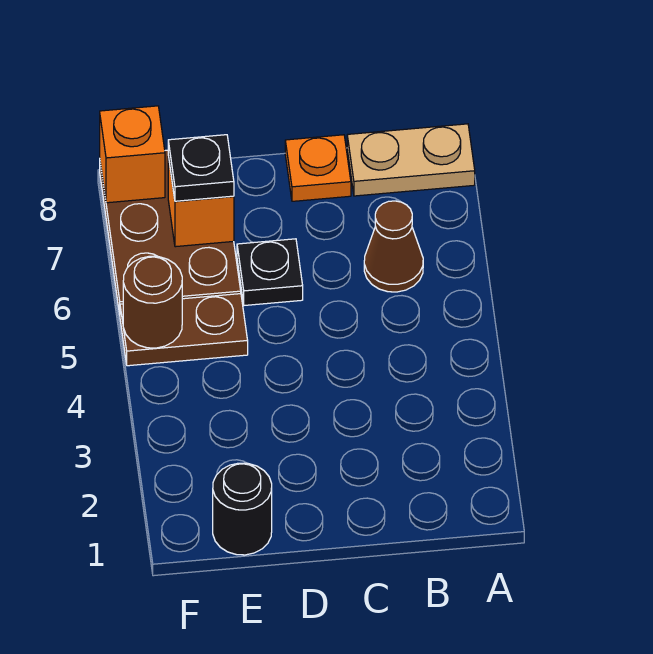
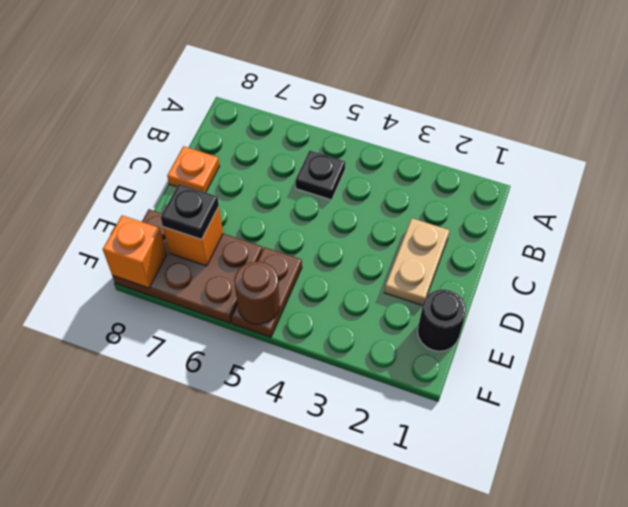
tan 1x2 plate [347,124,475,196] -> tan 1x2 plate moved to [385,218,450,306]
brown 1x1 cone [364,201,423,292] -> none
black 1x1 plate [237,239,303,305] -> black 1x1 plate moved to [296,151,345,200]

